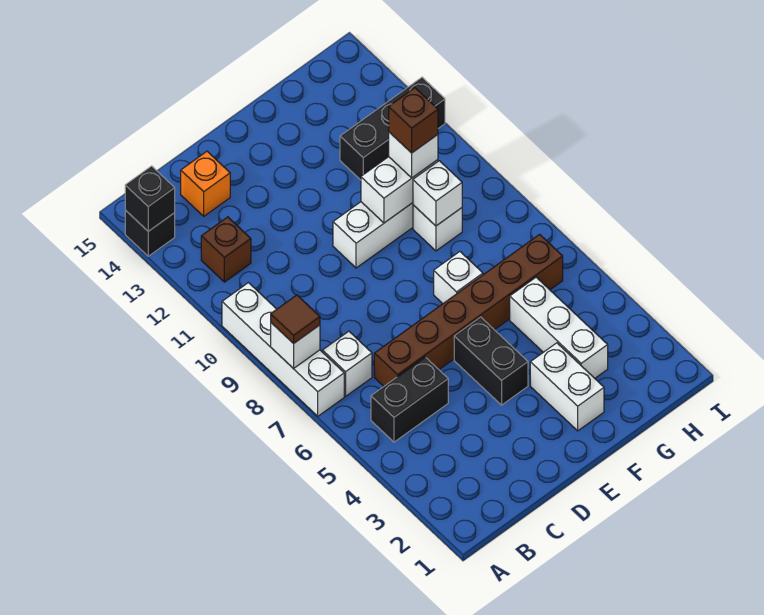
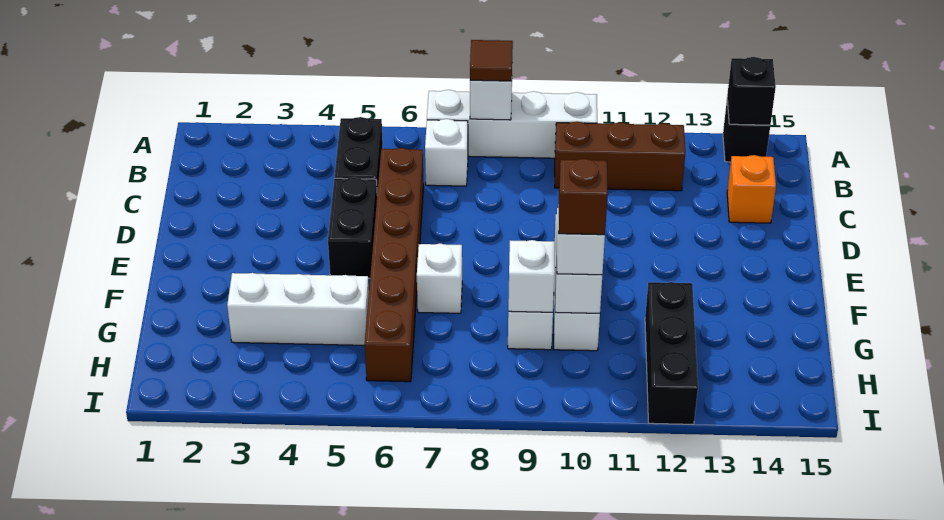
brown 1x1 brick [201,217,251,282] -> brown 1x3 brick [555,122,685,191]
black 1x2 brick [454,317,528,405] -> black 1x2 brick turned to [328,177,377,278]
white 1x2 brick [530,343,604,431] -> none

